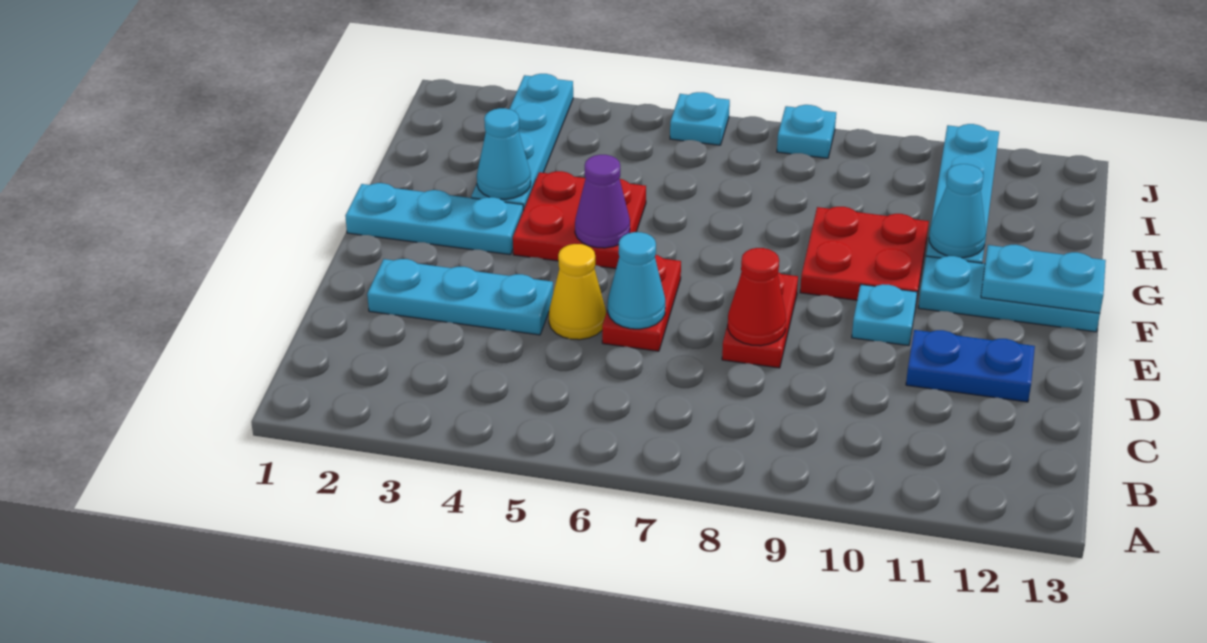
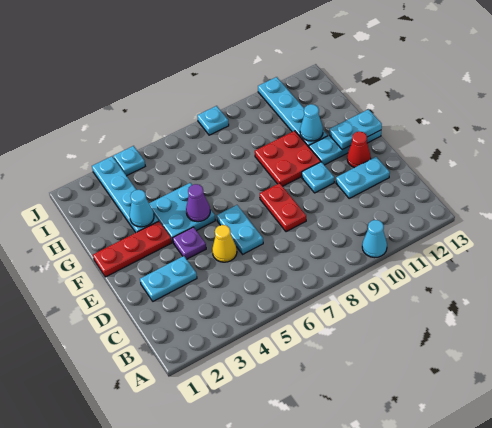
cyan 1x3 plate [367,259,553,335] -> cyan 1x2 plate [140,256,197,301]
red 1x2 plate [602,255,681,351] -> cyan 1x2 plate [217,205,263,254]
cyan 1x1 cone [608,232,665,329] -> cyan 1x1 cone moved to [362,220,387,258]
red 1x1 cone [728,248,786,346] -> red 1x1 cone moved to [347,132,371,168]
blue 1x2 plate [906,330,1035,402] -> cyan 1x2 plate [336,157,390,198]
none -> purple 1x1 plate [173,227,206,259]
cyan 1x3 plate [345,183,523,255] -> red 1x3 plate [93,221,172,277]
red 2x2 plate [513,171,646,269] -> cyan 2x2 plate [149,183,215,242]
cyan 1x1 plate [670,92,730,145] -> cyan 1x1 plate moved to [113,146,145,176]

